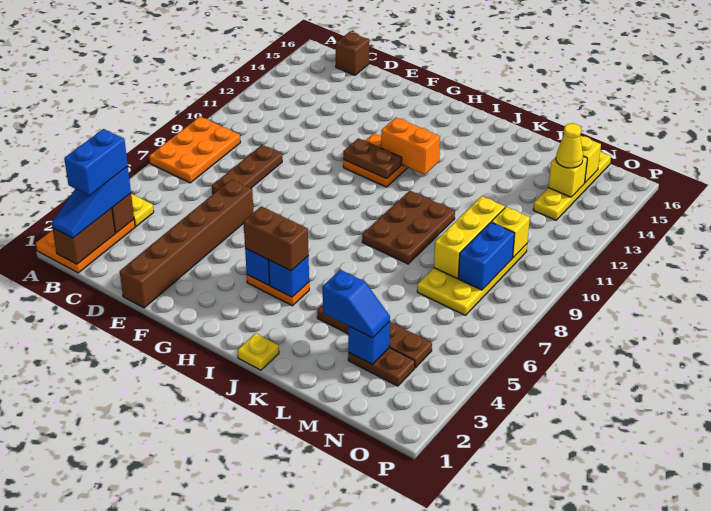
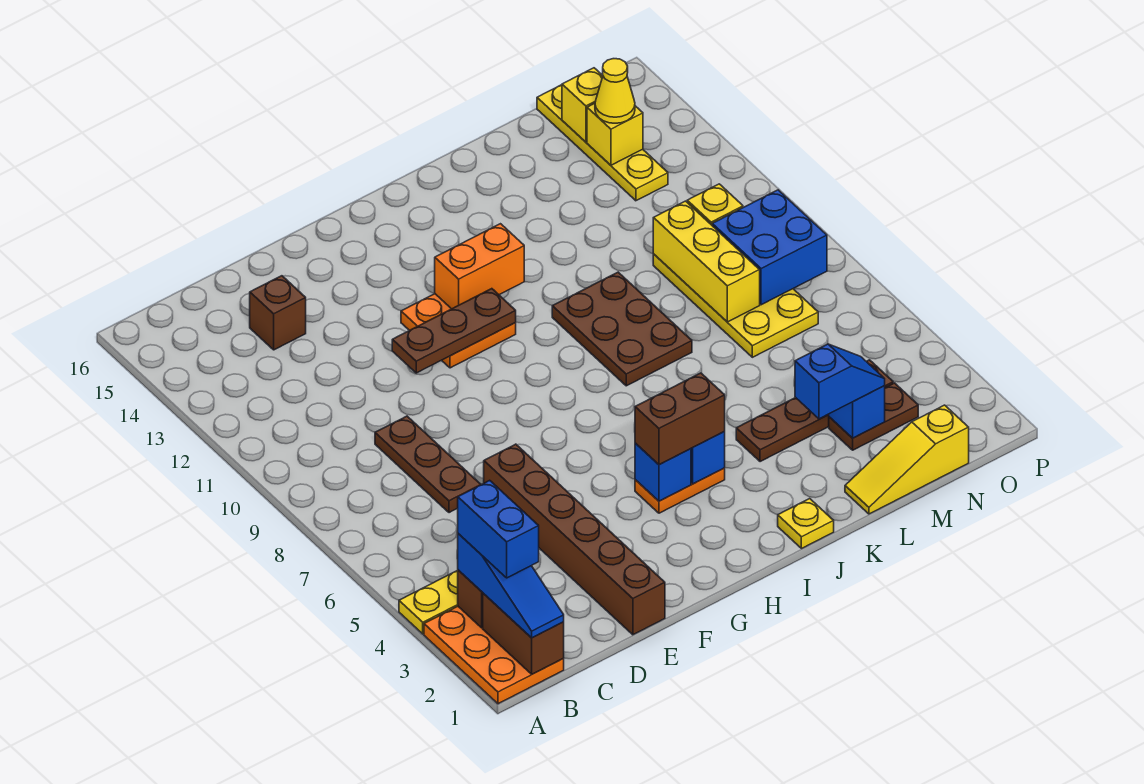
orange 2x3 plate [149,117,240,183] -> none
brown 1x1 brick [336,32,369,75] -> brown 1x1 brick moved to [250,276,306,350]
brown 1x2 plate [343,138,402,179] -> brown 1x3 plate [392,289,516,373]
none -> yellow 1x3 slope [845,405,969,514]
blue 1x2 brick [458,222,515,290] -> blue 2x2 brick [712,190,827,305]

